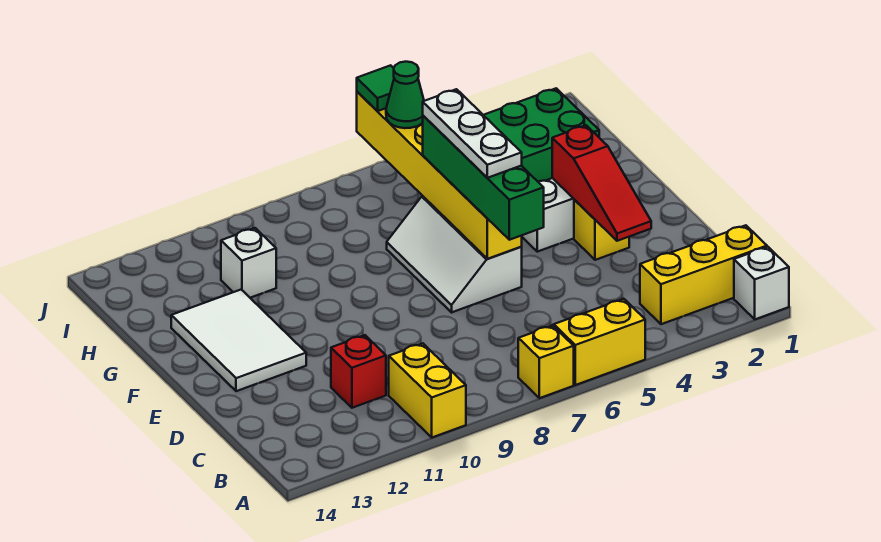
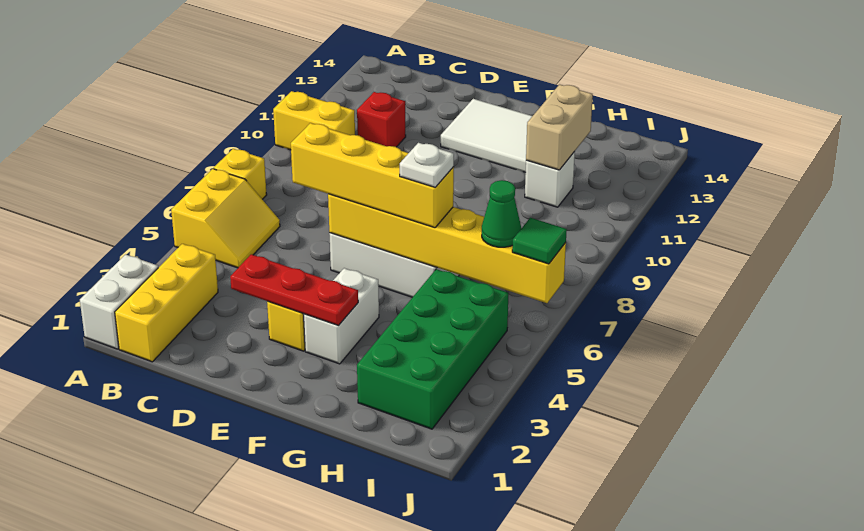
white 1x1 brick [734,247,789,319] -> white 1x2 brick [80,254,158,349]
red 1x3 slope [552,125,651,241] -> red 1x3 plate [230,254,358,325]
green 1x4 brick [423,116,544,240] -> yellow 1x4 brick [291,123,454,228]
white 1x3 plate [423,89,522,178] -> white 1x1 plate [400,143,454,187]
none -> tan 1x2 brick [526,84,593,170]

